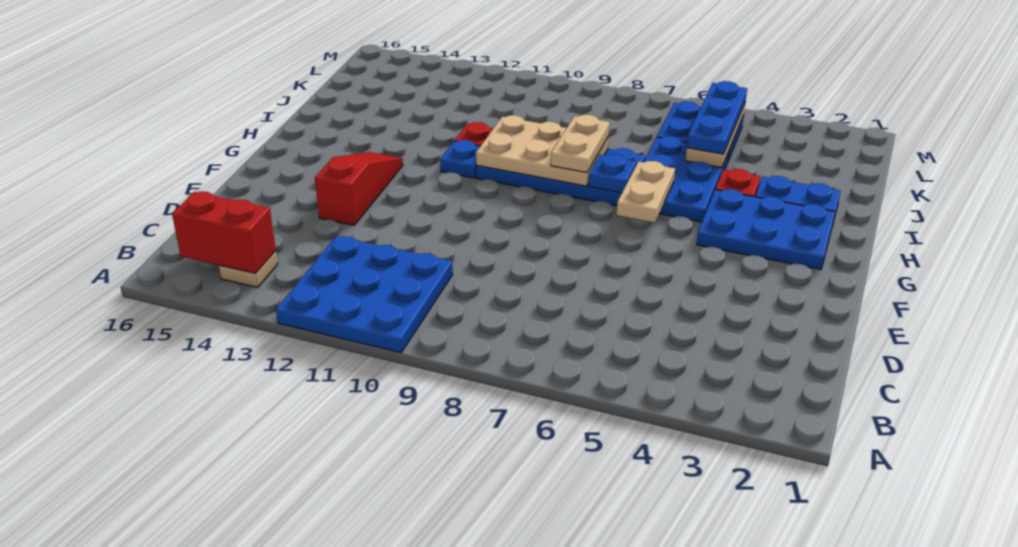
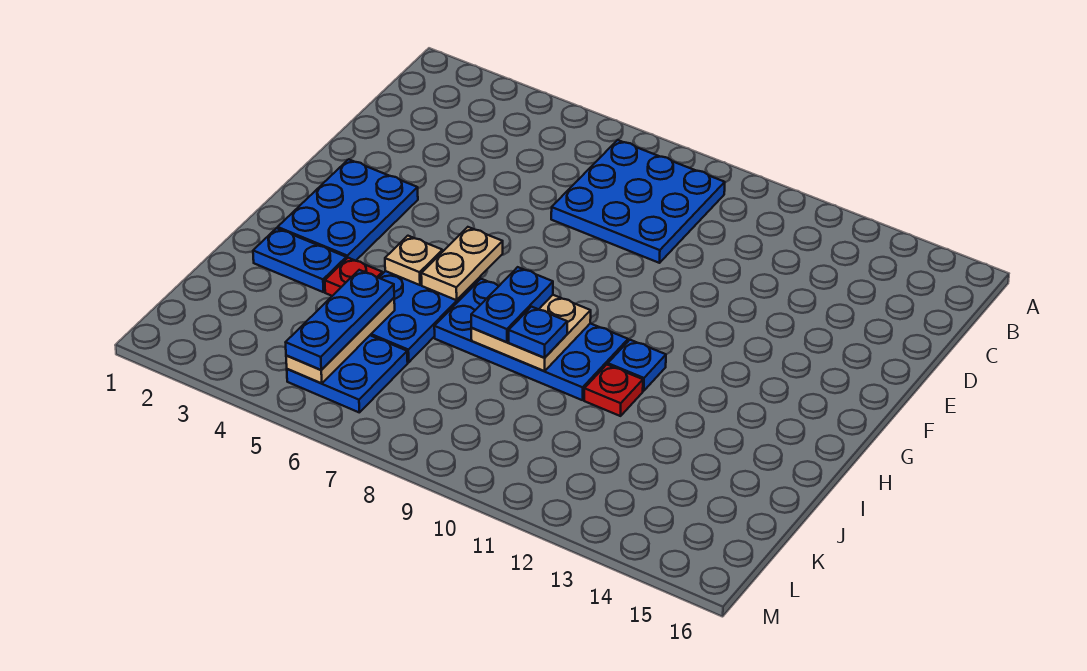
blue 3x3 plate [276,236,453,353] -> blue 3x3 plate moved to [551,140,725,263]
tan 1x1 plate [219,251,278,287] -> tan 1x1 plate moved to [385,236,442,285]
red 1x2 brick [172,191,276,273] -> none
red 1x3 slope [315,152,403,225] -> none
blue 2x3 plate [697,189,835,270] -> blue 2x3 plate turned to [278,159,418,261]
blue 1x1 plate [589,154,636,193] -> blue 1x1 plate moved to [509,307,567,358]
tan 2x3 plate [476,115,609,186] -> tan 2x2 plate [471,295,591,371]
tan 1x2 plate [551,115,610,172] -> blue 1x2 plate [471,267,553,342]

